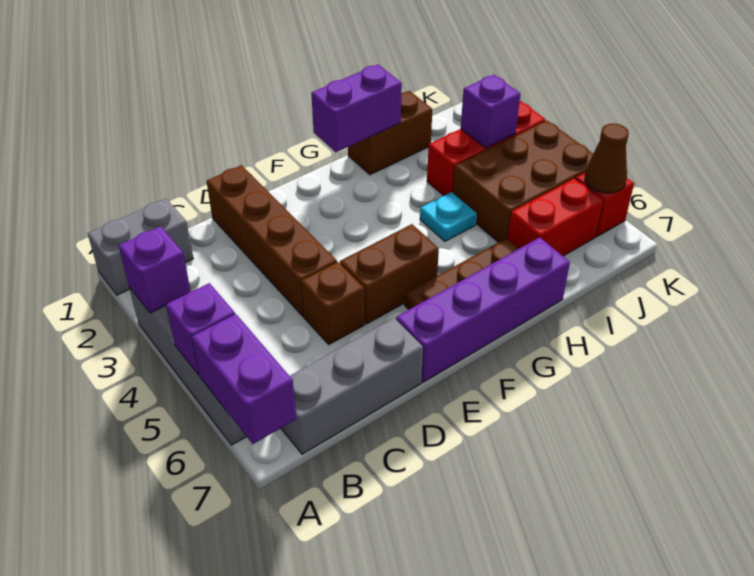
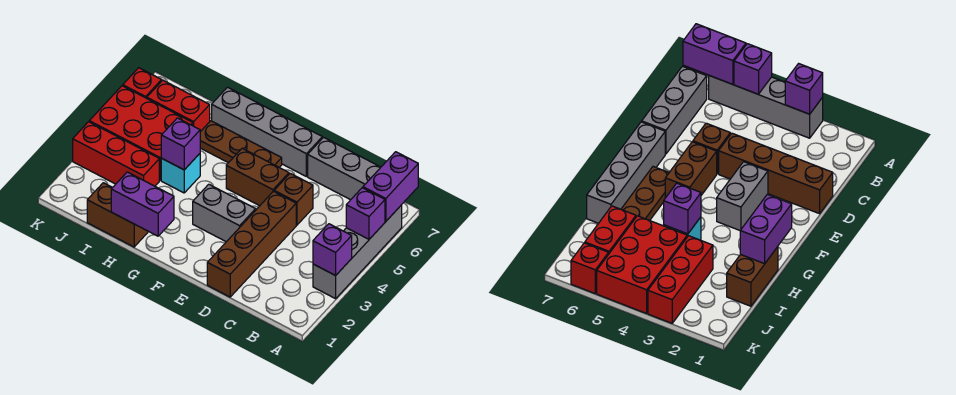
grey 1x2 brick [88,199,193,295] -> grey 1x2 brick moved to [193,184,256,242]
purple 1x4 brick [396,237,570,382] -> grey 1x4 brick [212,87,322,176]
cyan 1x1 plate [420,192,477,242] -> cyan 1x1 brick [161,154,200,193]
brown 2x3 brick [453,120,593,242] -> red 2x3 brick [89,86,193,180]
purple 1x1 brick [461,75,520,148] -> purple 1x1 brick moved to [161,118,200,170]
brown 1x1 cone [585,123,629,193] -> none

